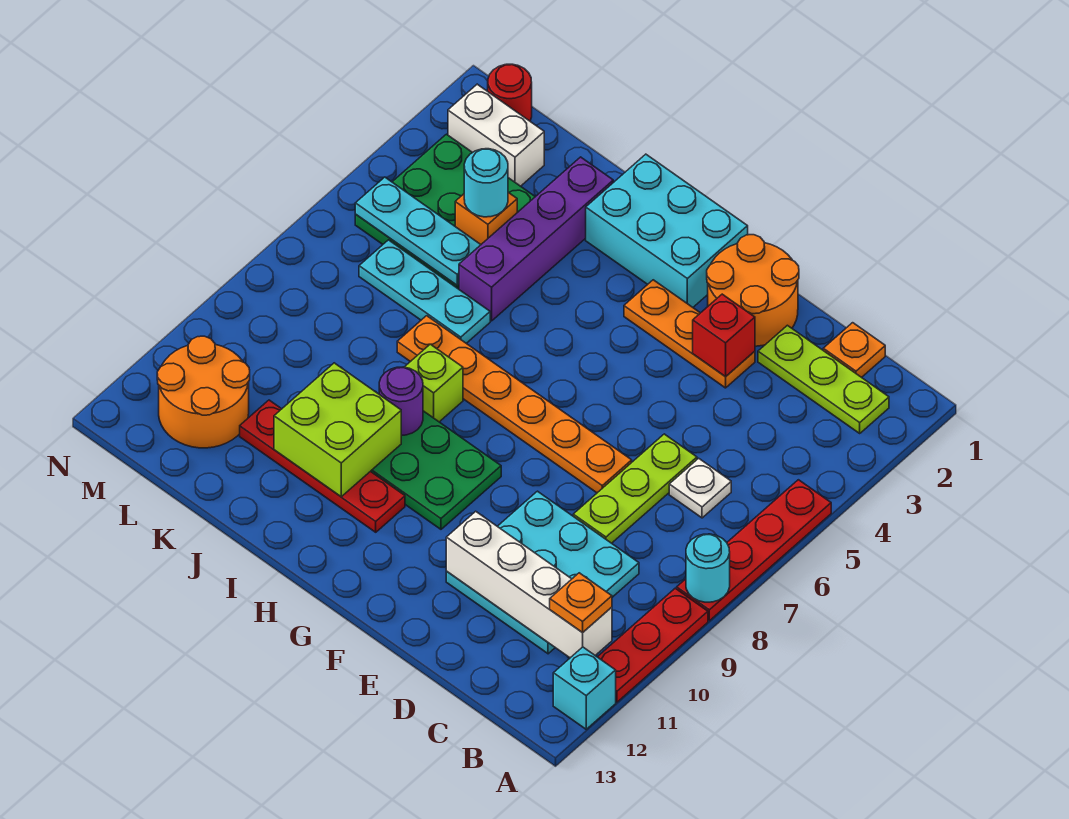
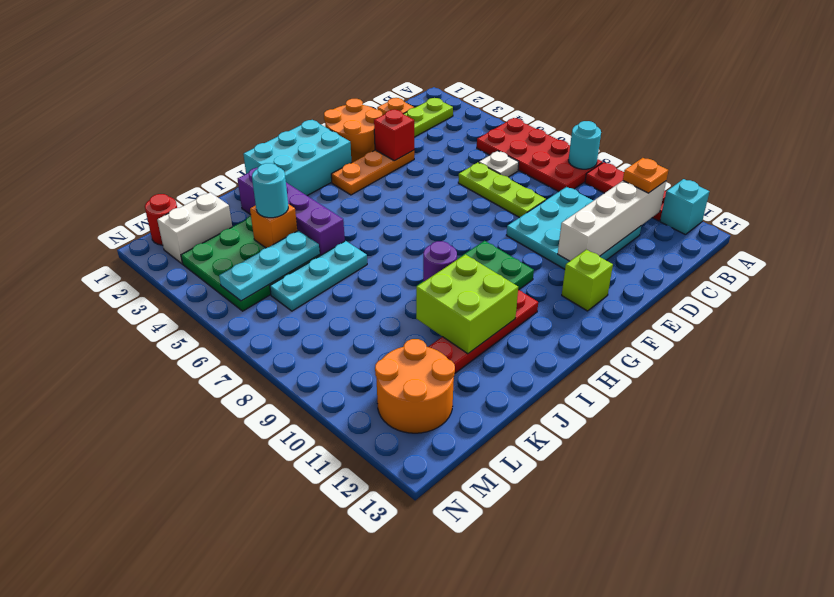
red 1x4 plate [677,480,831,621] -> red 2x4 plate [477,118,602,192]
orange 1x6 plate [397,316,632,493] -> none
lime 1x1 brick [405,344,463,422] -> lime 1x1 brick moved to [562,250,613,311]

